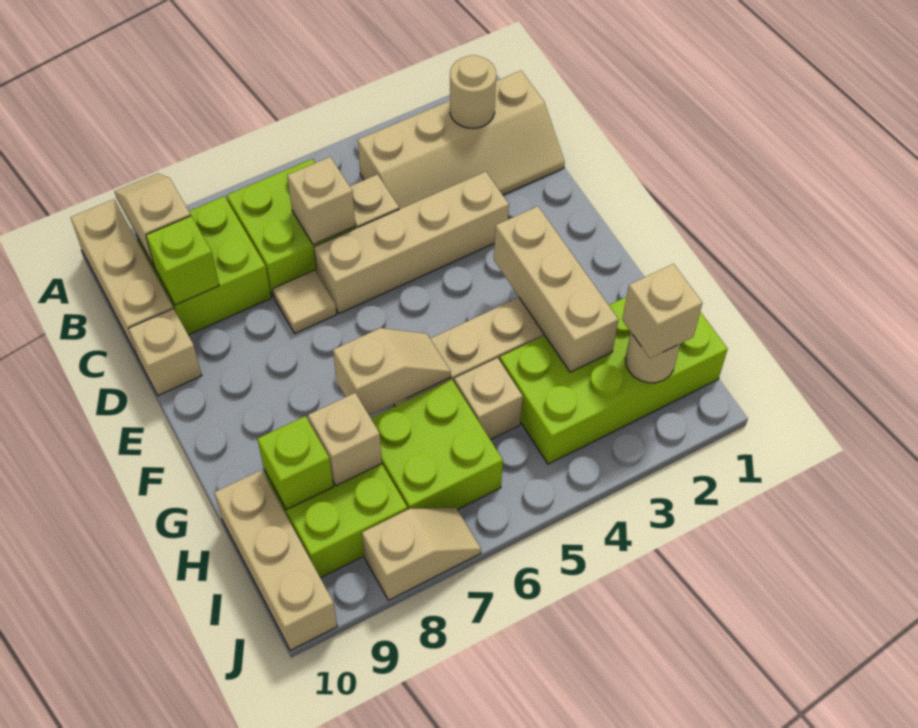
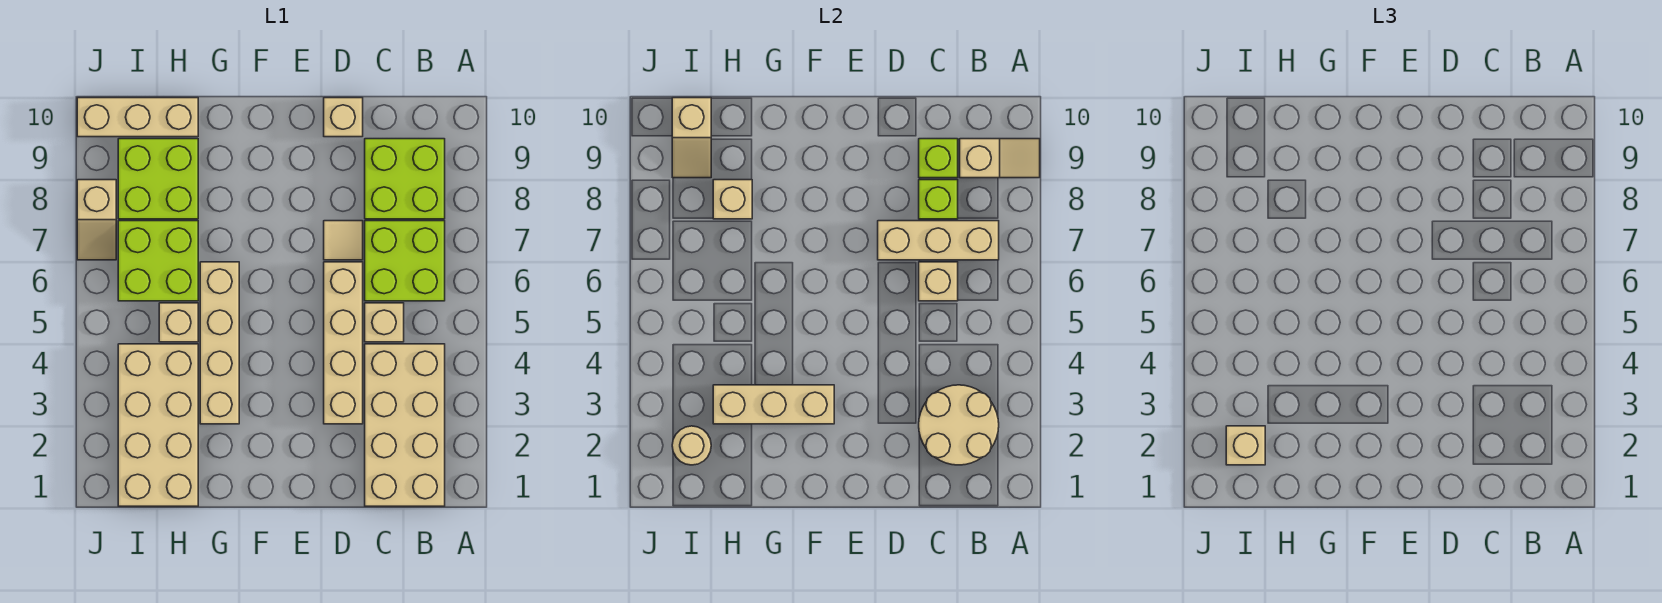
tan 1x3 brick [71,199,173,357] -> tan 1x3 brick moved to [878,221,999,260]
tan 2x4 slope [358,71,565,209] -> tan 2x4 brick [365,344,445,506]
tan 1x1 round brick [450,55,496,128] -> tan 2x2 round brick [919,385,999,465]
tan 1x2 slope [333,328,451,416] -> tan 1x2 slope moved to [672,98,711,178]
lime 2x4 brick [500,297,728,464] -> tan 2x4 brick [118,344,198,506]
lime 1x1 brick [258,416,333,510] -> lime 1x1 brick moved to [919,180,958,219]

